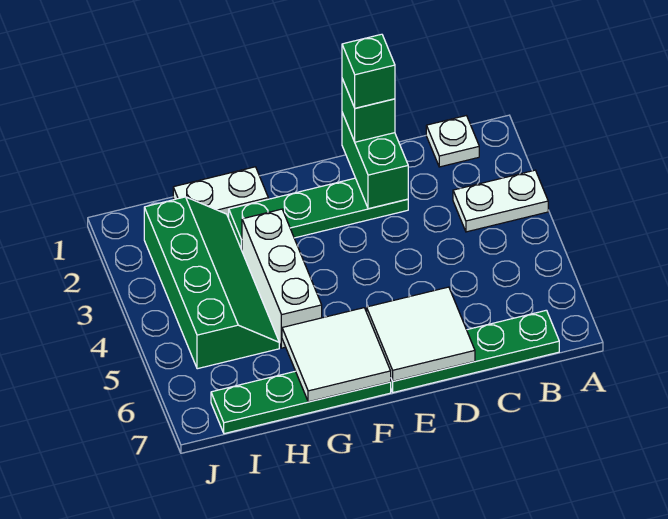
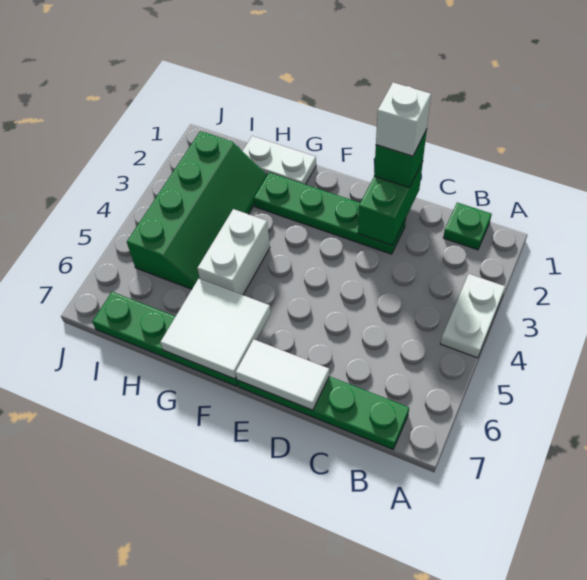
white 1x2 plate [453,170,548,232] -> white 1x2 plate turned to [440,274,505,358]
white 1x1 plate [426,116,479,167] -> green 1x1 plate [443,203,492,250]
green 1x1 brick [342,34,395,108] -> white 1x1 brick [376,82,431,156]
white 2x2 tile [367,287,475,381] -> white 1x2 tile [236,339,329,410]
white 1x3 brick [242,209,322,348] -> white 1x2 brick [197,209,270,295]

